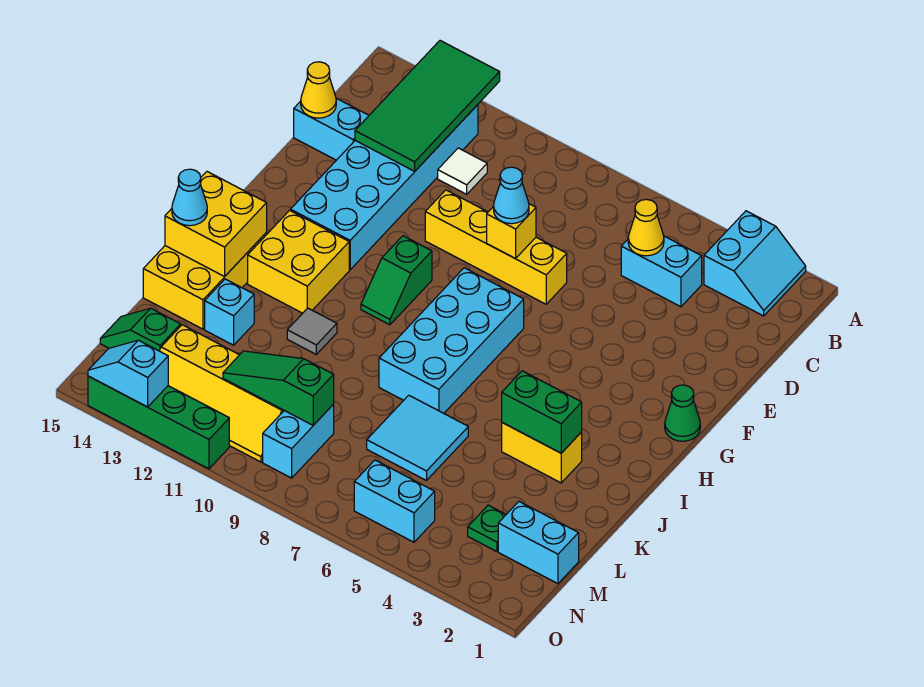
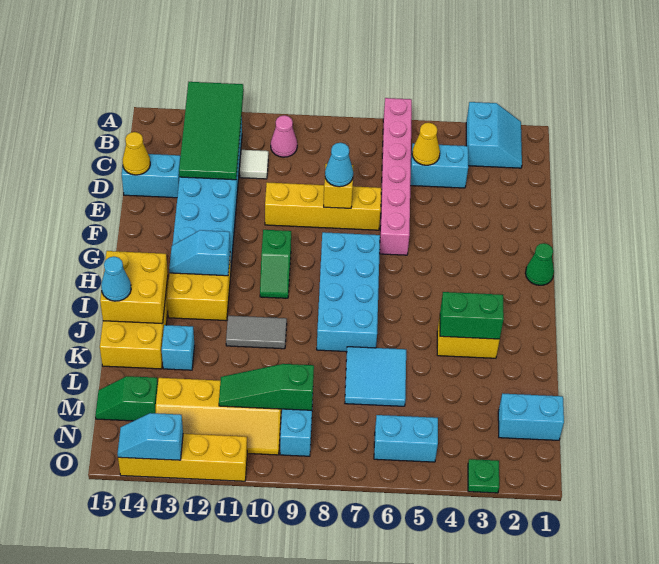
none -> pink 1x6 brick [380,98,412,255]
none -> pink 1x1 cone [271,115,297,157]
none -> cyan 1x2 slope [169,230,230,276]
grey 1x1 tile [287,308,337,354] -> grey 1x2 tile [226,316,287,349]
green 1x1 plate [468,505,506,552] -> green 1x1 plate moved to [468,459,499,493]
green 1x4 brick [88,376,229,469] -> yellow 1x4 brick [118,434,247,481]

